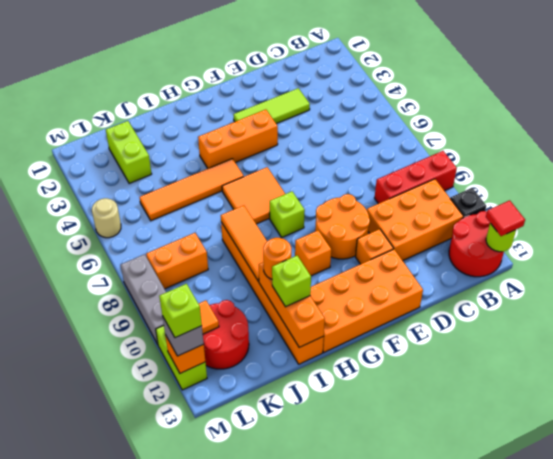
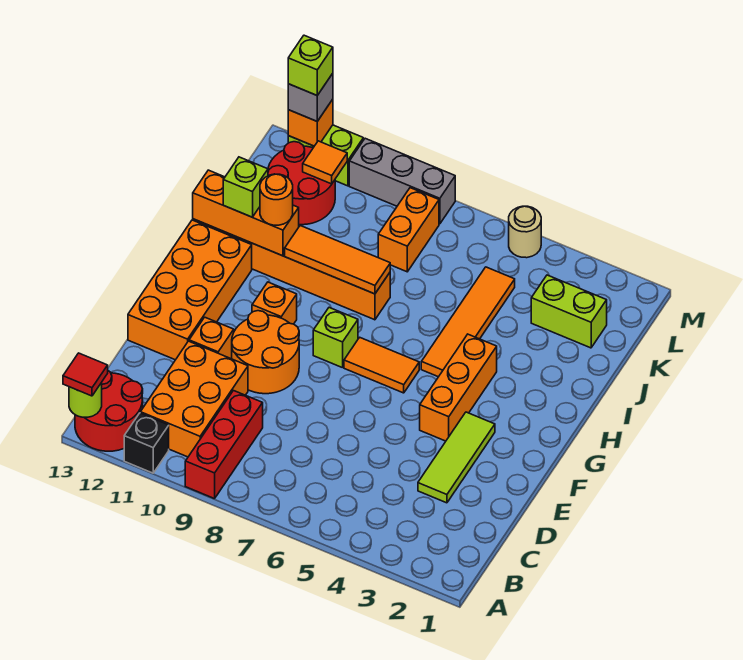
orange 2x2 tile [222,167,285,224] -> orange 1x2 tile [344,337,419,393]

